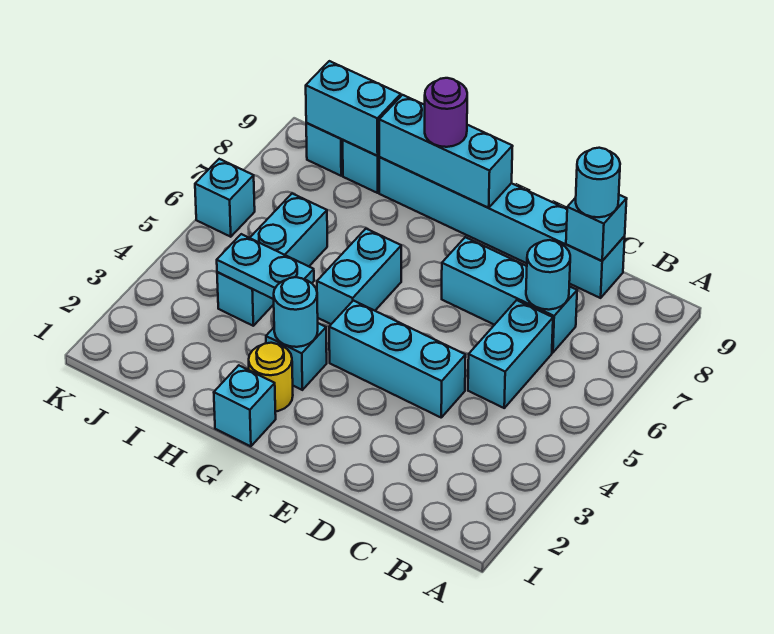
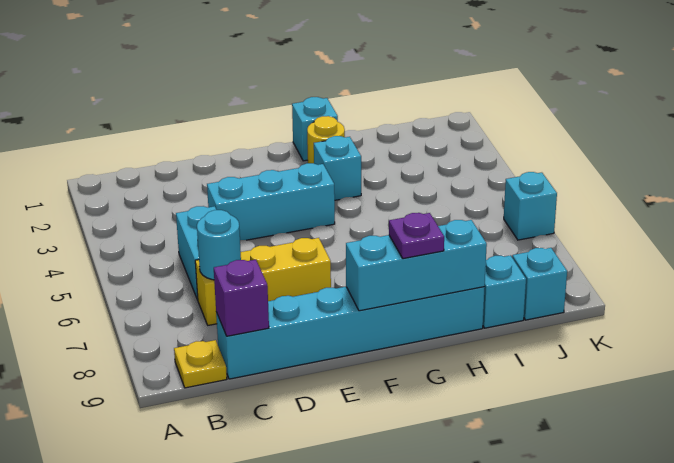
none -> yellow 1x1 plate [174,340,227,388]
cyan 1x3 brick [442,237,577,353] -> yellow 1x3 brick [195,238,331,325]
cyan 1x1 brick [566,195,627,261] -> purple 1x1 brick [214,260,269,336]
cyan 1x1 round brick [576,148,620,217] -> none
cyan 1x1 round brick [274,277,318,347] -> none
cyan 1x2 brick [317,229,401,324] -> none
purple 1x1 round brick [425,78,467,147] -> purple 1x1 plate [389,213,444,259]
cyan 1x2 plate [217,234,314,299] -> none
cyan 1x3 brick [217,194,327,326] -> none
cyan 1x2 brick [306,61,401,156] -> none

